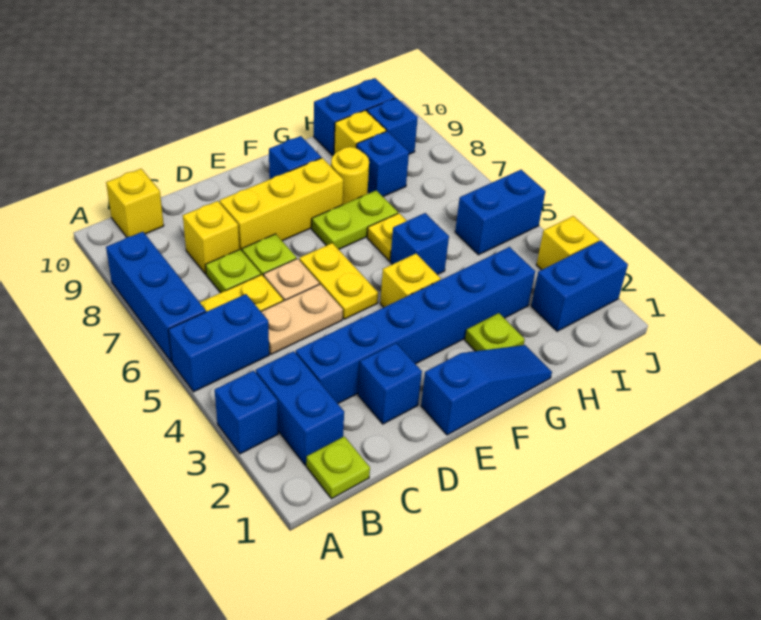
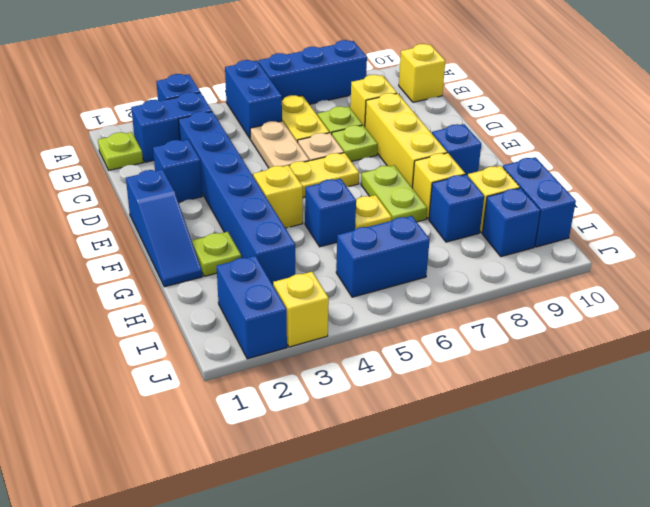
yellow 1x1 round brick [331,147,369,204] -> yellow 1x1 brick [413,153,465,219]
blue 1x2 brick [455,170,545,255] -> blue 1x2 brick turned to [336,216,430,297]

